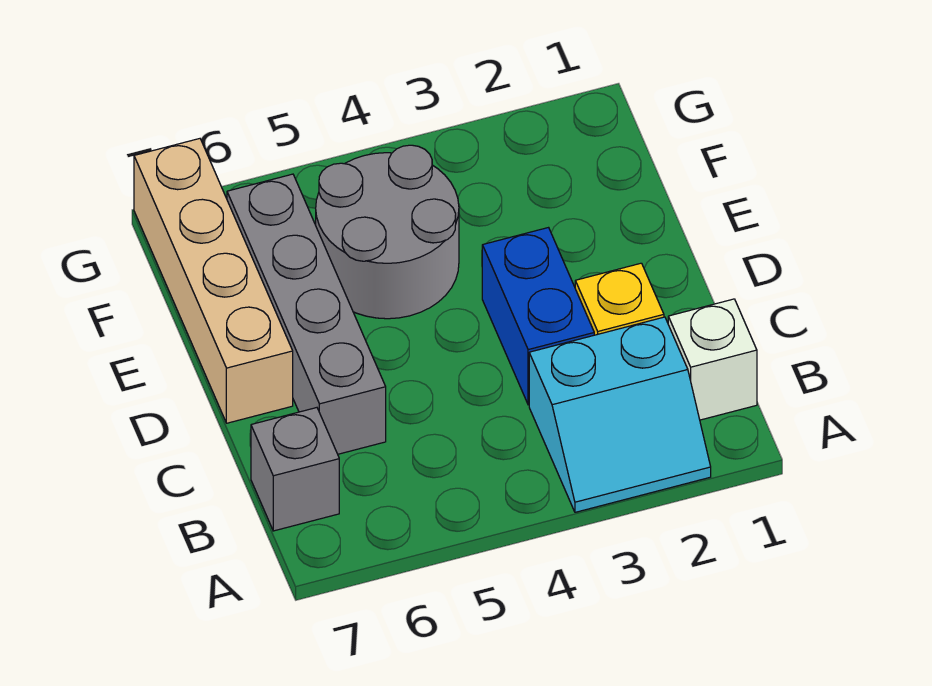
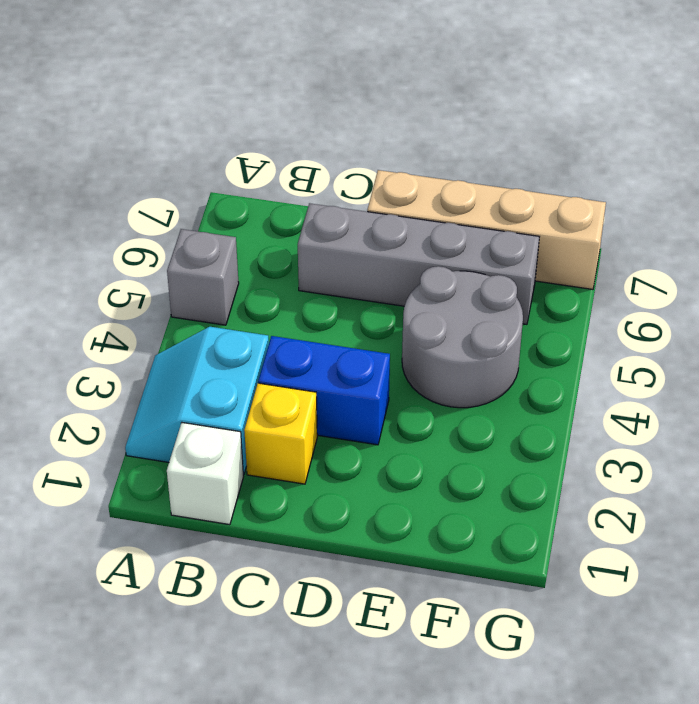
grey 1x1 brick [251,408,339,531] -> grey 1x1 brick moved to [167,229,239,325]

